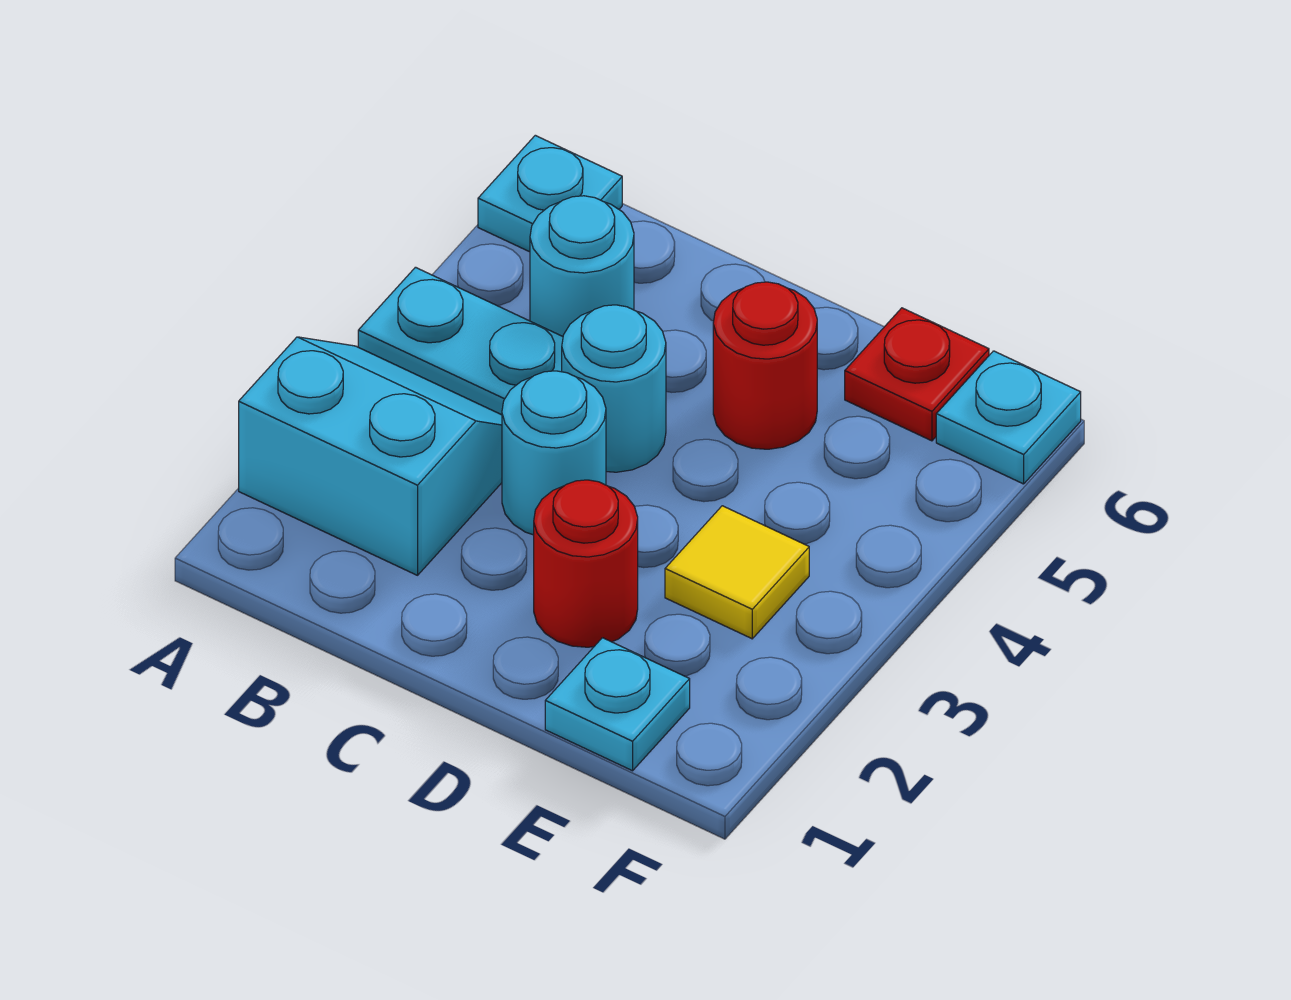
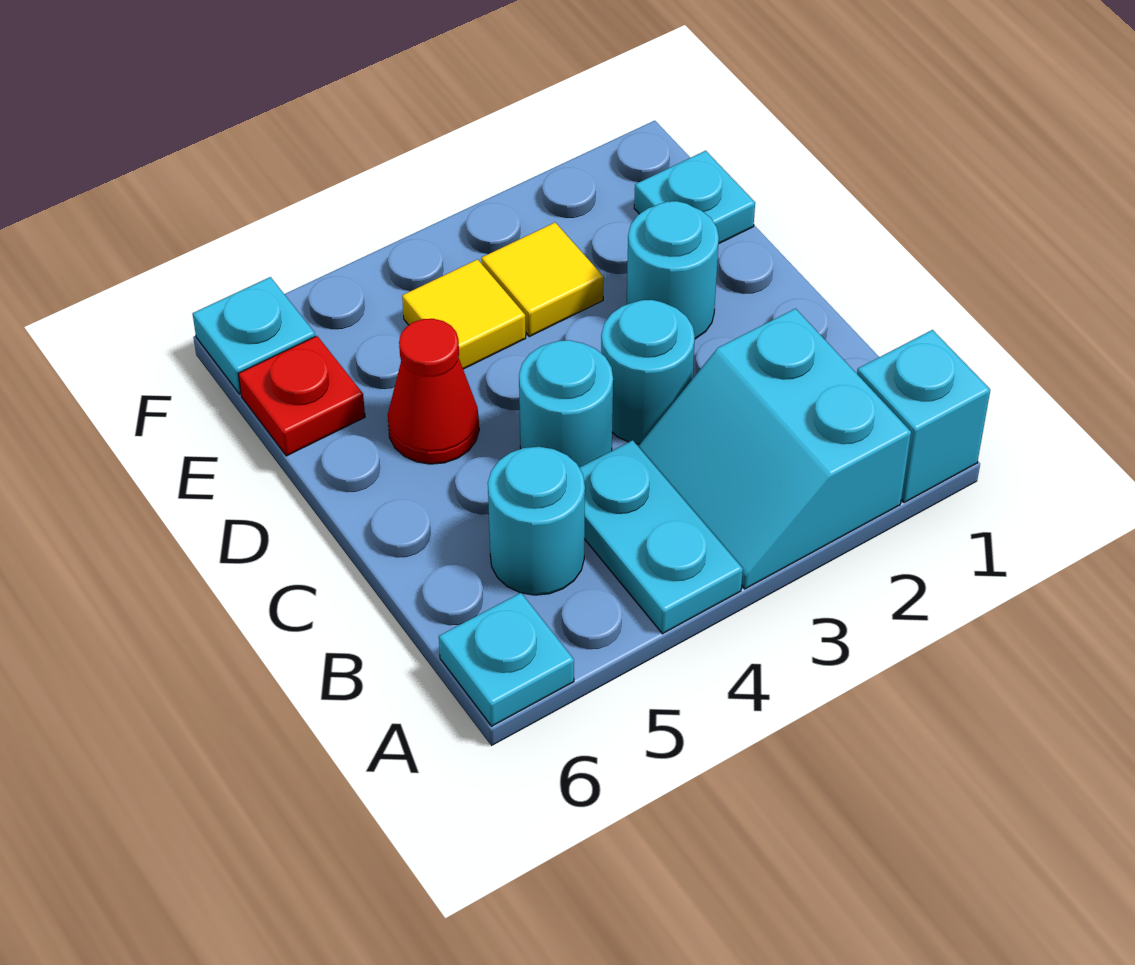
none -> cyan 1x1 brick [857,330,990,503]
red 1x1 round brick [534,480,638,647] -> cyan 1x1 round brick [627,201,719,339]
red 1x1 round brick [713,282,817,449] -> red 1x1 cone [388,319,479,464]
none -> yellow 1x1 tile [402,259,526,369]

